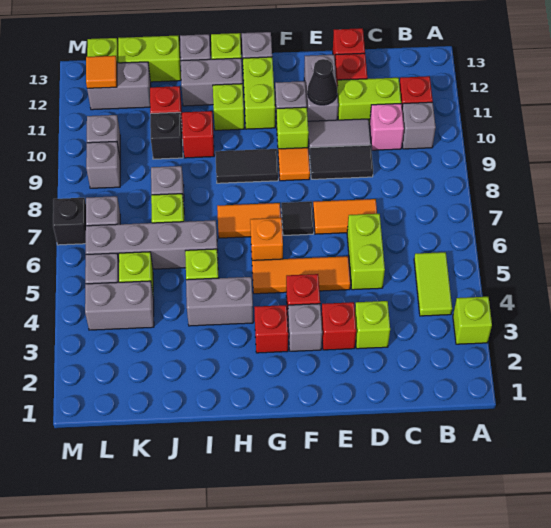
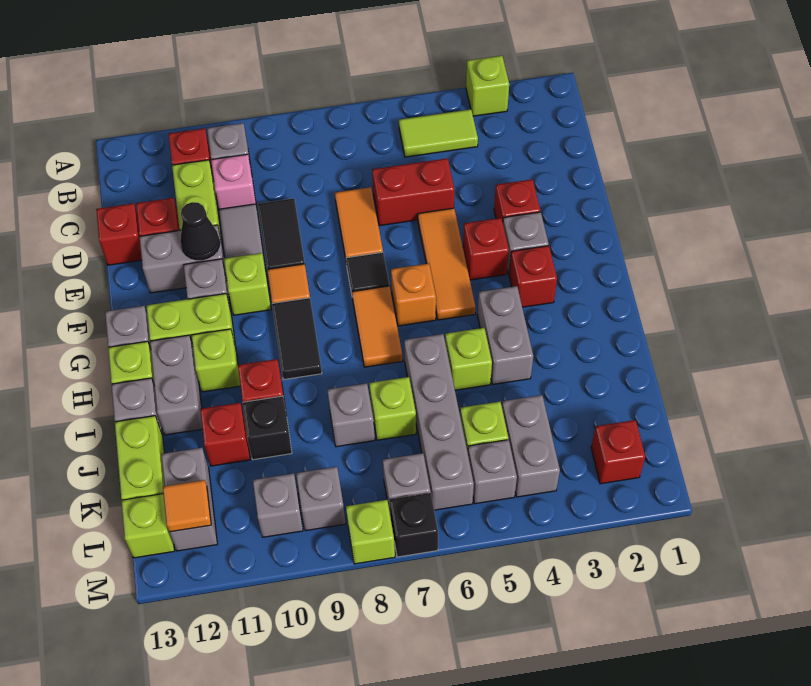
lime 1x1 brick [355,301,390,349] -> lime 1x1 brick moved to [346,500,395,564]
lime 1x2 brick [347,214,385,290] -> red 1x2 brick [372,158,454,226]
none -> red 1x1 brick [591,420,645,484]

